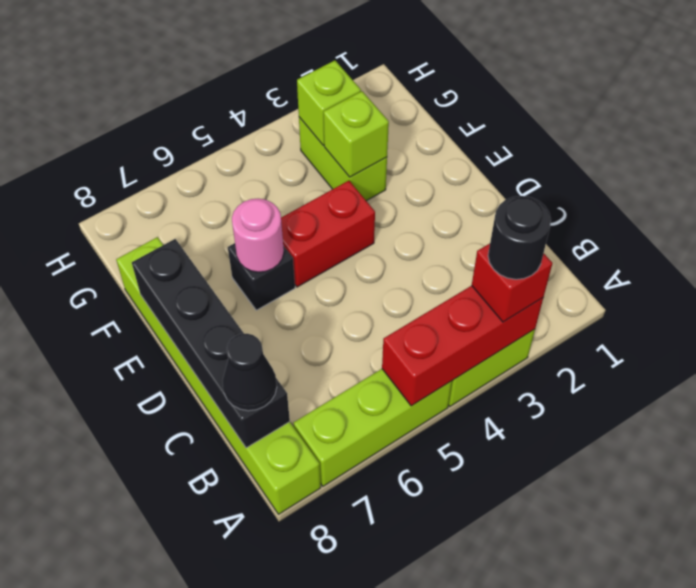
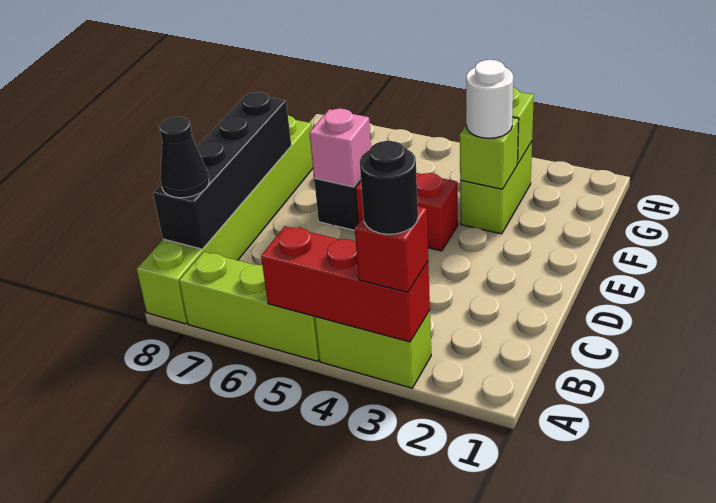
pink 1x1 round brick [232,199,284,272] -> pink 1x1 brick [309,109,371,187]
none -> white 1x1 round brick [466,60,513,138]

